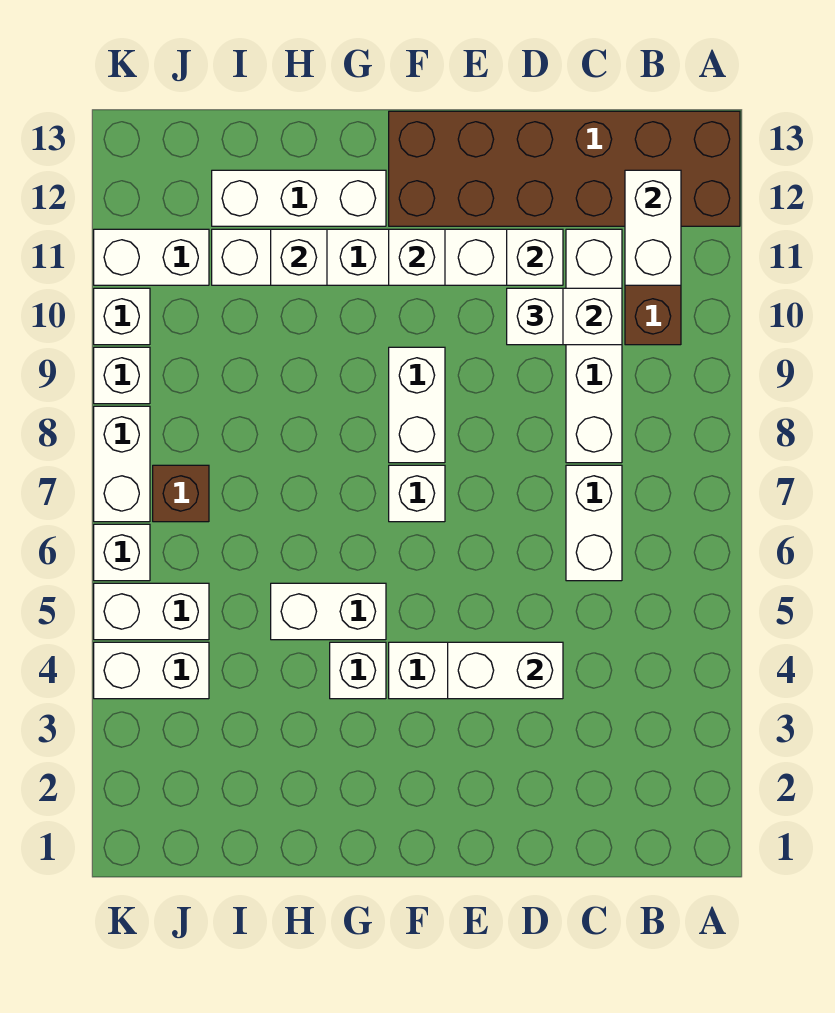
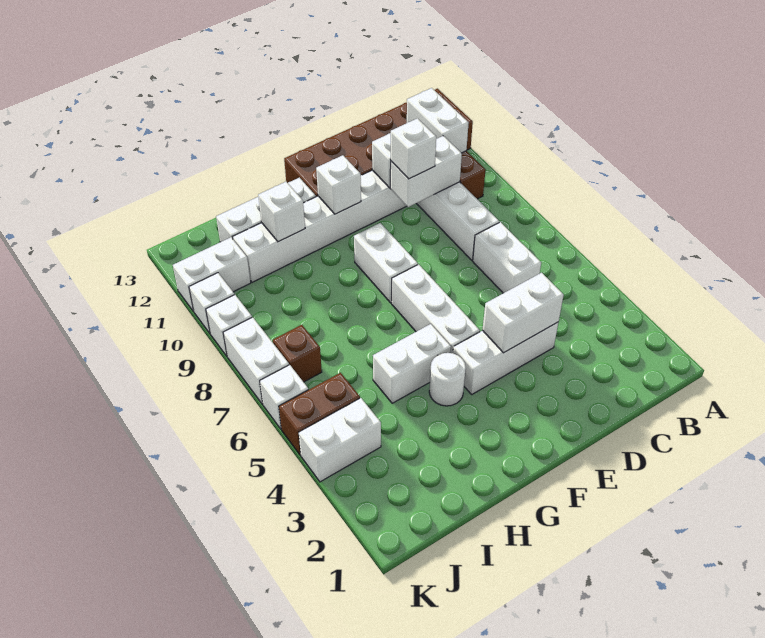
white 1x1 brick [389,465,445,522] -> white 1x3 brick [392,264,480,353]
white 1x1 brick [330,642,386,699] -> white 1x1 round brick [429,353,466,406]
white 1x2 brick [94,583,209,640] -> brown 1x2 brick [279,373,360,455]

